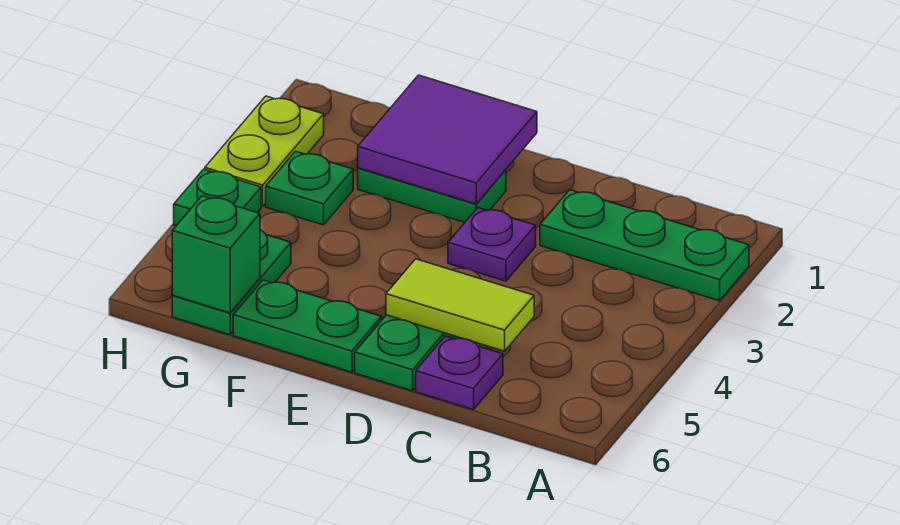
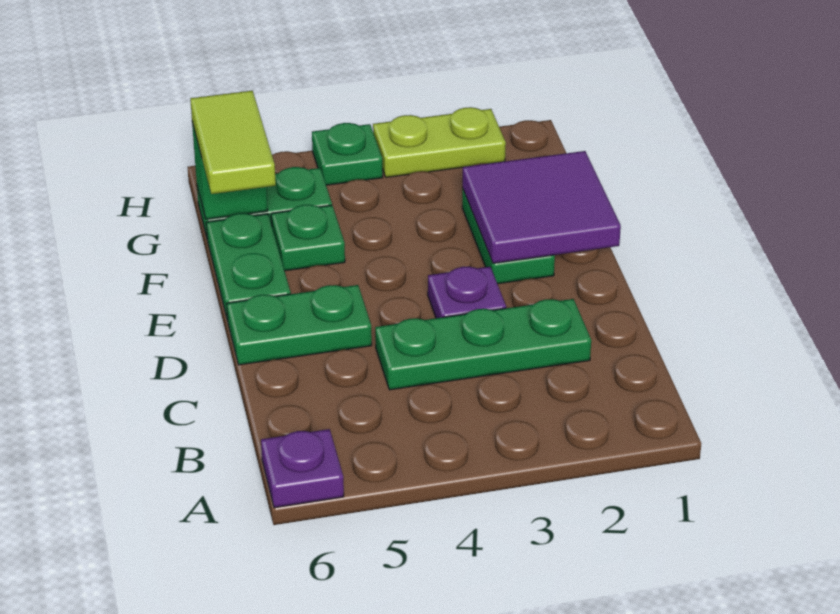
green 1x3 plate [540,190,749,301] -> green 1x3 plate turned to [375,299,591,390]
lime 1x2 tile [386,259,534,351] -> lime 1x2 tile moved to [190,91,276,194]
purple 1x1 plate [416,336,503,410] -> purple 1x1 plate moved to [261,429,344,508]
green 1x1 plate [266,151,353,225] -> green 1x1 plate moved to [271,205,345,271]

